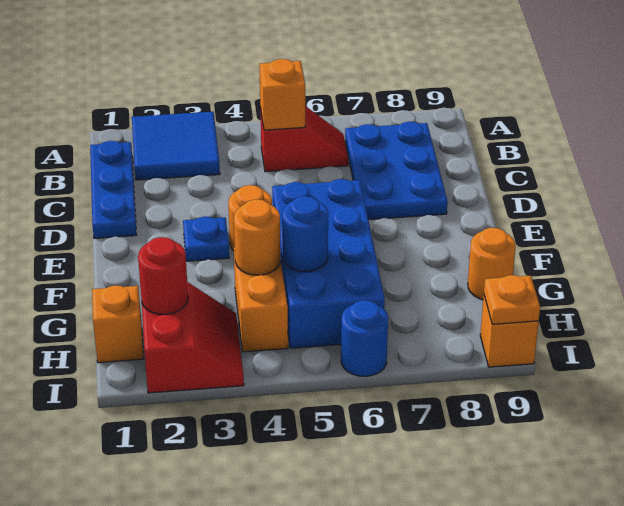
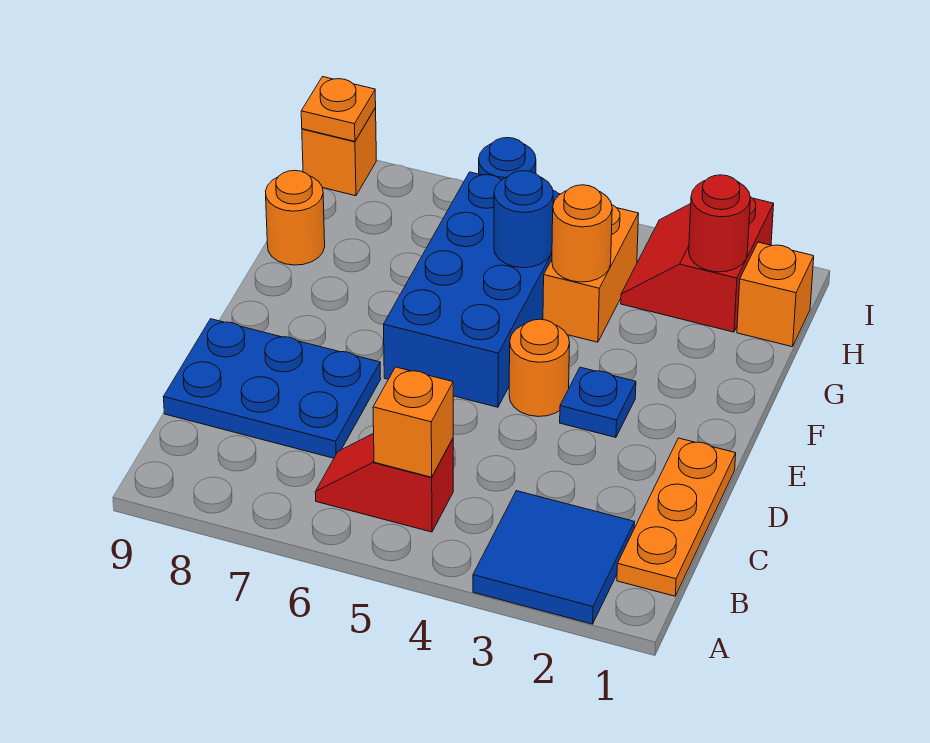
blue 1x3 plate [90,141,137,238] -> orange 1x3 plate [617,438,736,596]
blue 2x3 plate [345,122,448,220] -> blue 2x3 plate turned to [164,319,381,458]

